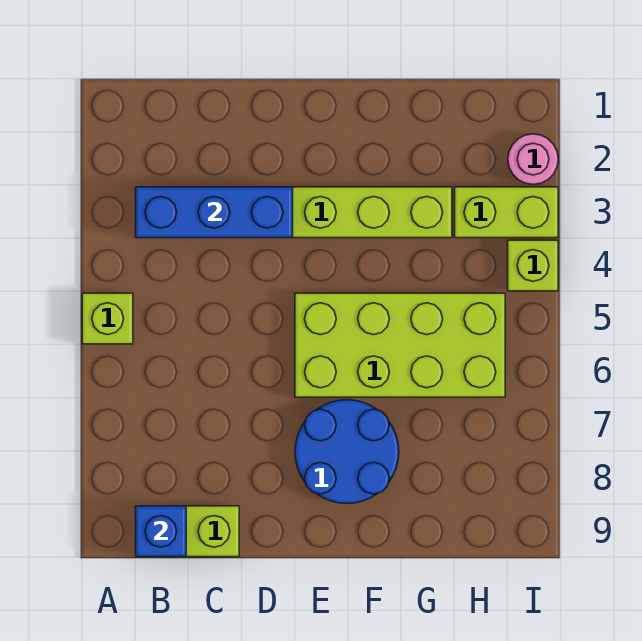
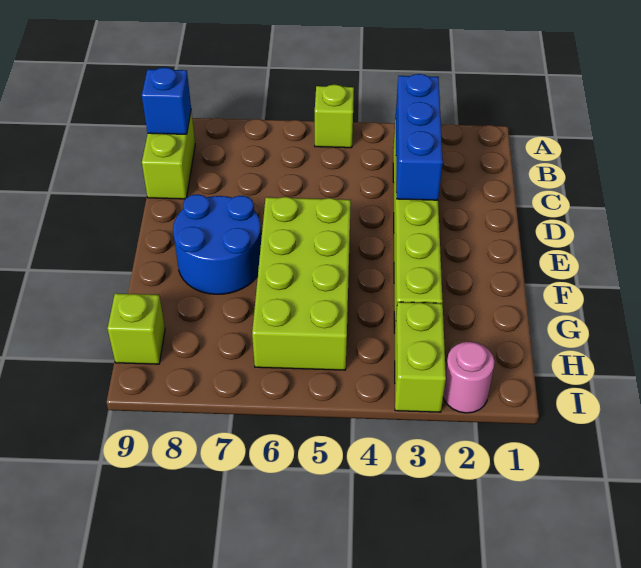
lime 1x1 brick [508,240,558,291] -> lime 1x1 brick moved to [108,293,165,364]

